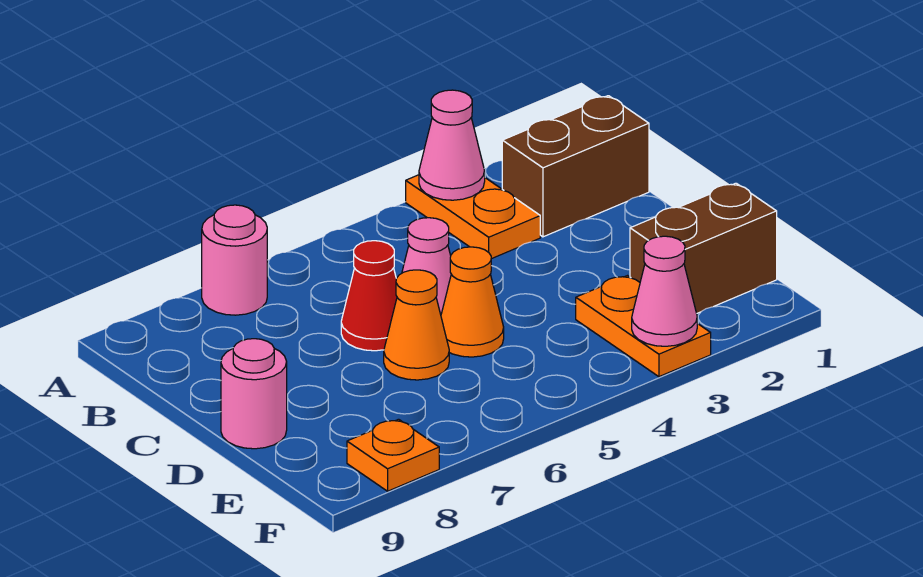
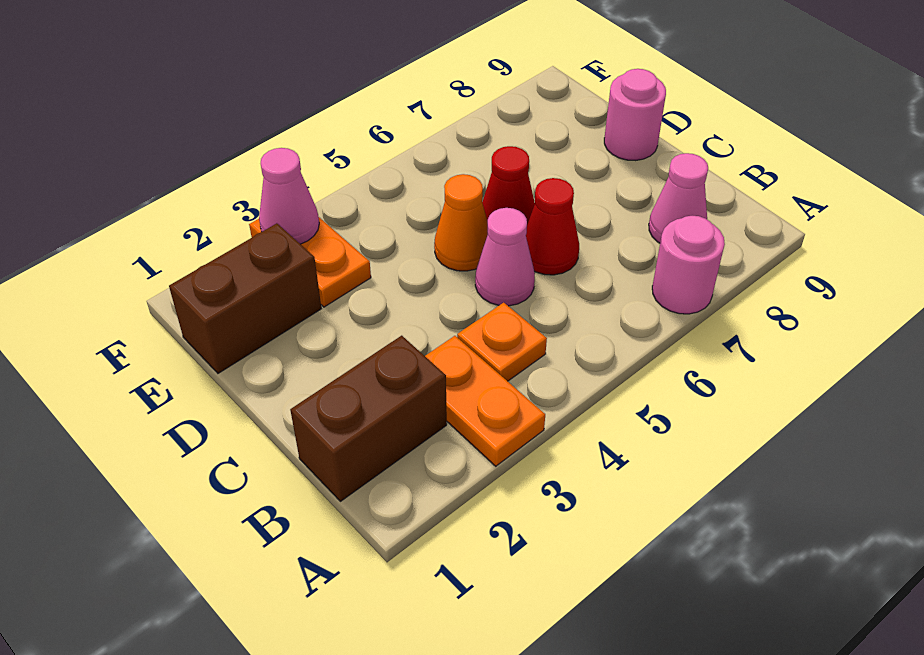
pink 1x1 cone [419,90,485,200] -> pink 1x1 cone moved to [649,153,708,243]
orange 1x1 cone [384,270,449,380] -> red 1x1 cone [482,146,535,224]
orange 1x1 plate [347,419,439,491] -> orange 1x1 plate moved to [457,303,547,381]

